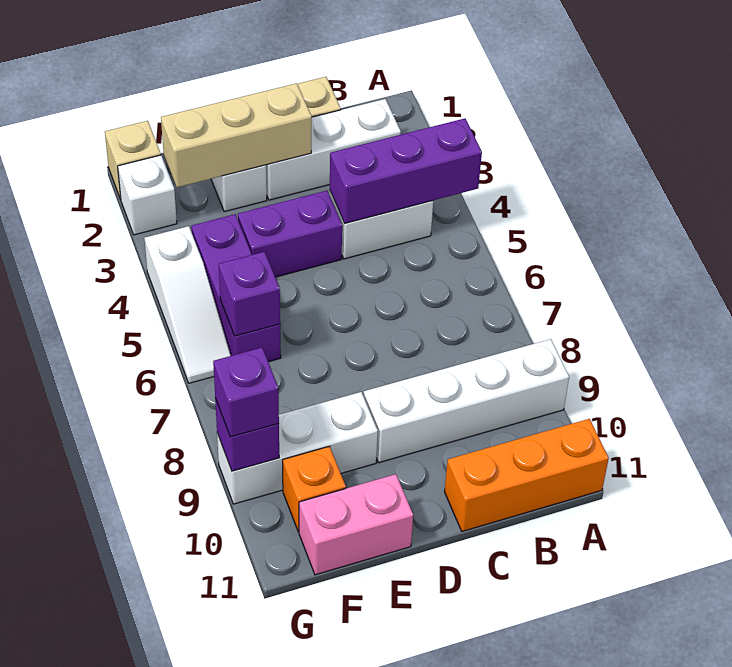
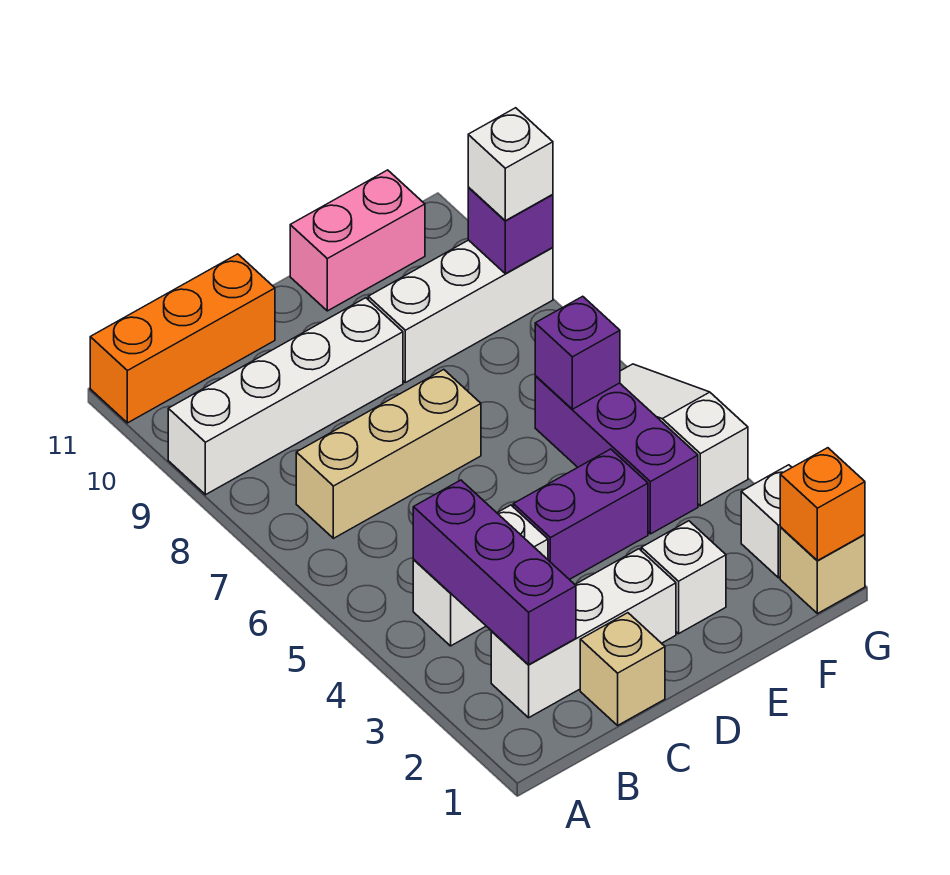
purple 1x3 brick [330,118,482,223] -> purple 1x3 brick turned to [413,480,576,665]
tan 1x3 brick [161,83,312,187] -> tan 1x3 brick moved to [296,370,481,538]
orange 1x1 brick [283,446,346,532] -> orange 1x1 brick moved to [780,448,865,561]
purple 1x1 brick [213,348,279,437] -> white 1x1 brick [468,108,553,221]

